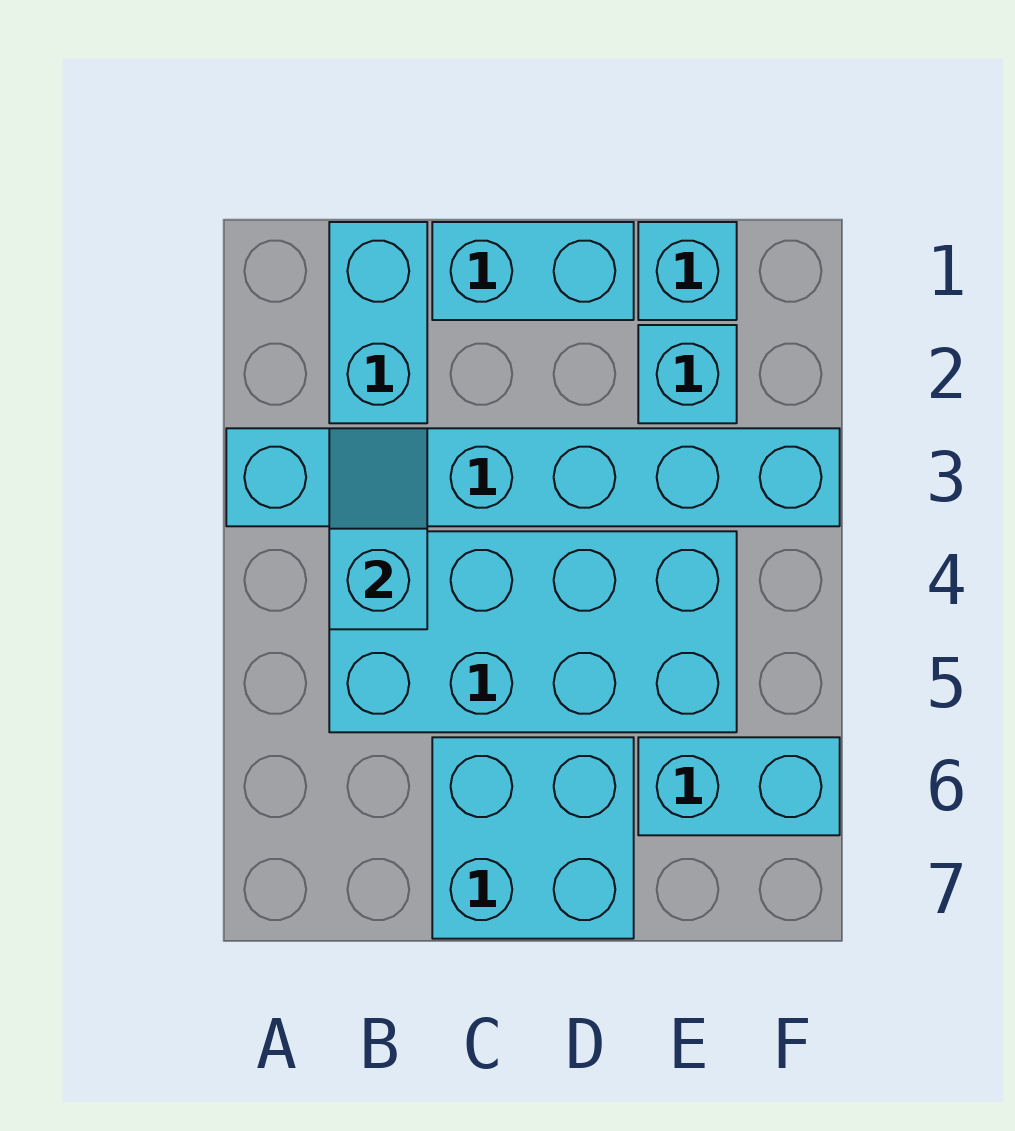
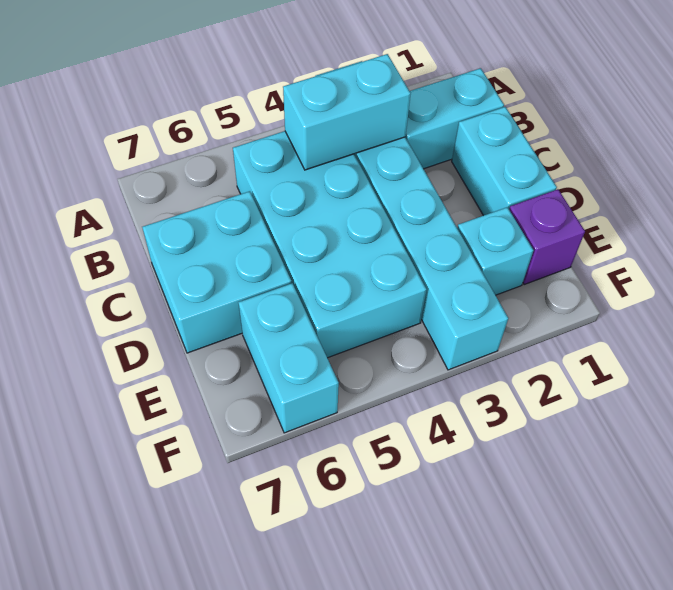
cyan 1x2 slope [329,428,427,629] -> cyan 1x2 brick [283,54,411,170]
cyan 1x1 brick [638,222,737,320] -> purple 1x1 brick [509,189,585,285]

